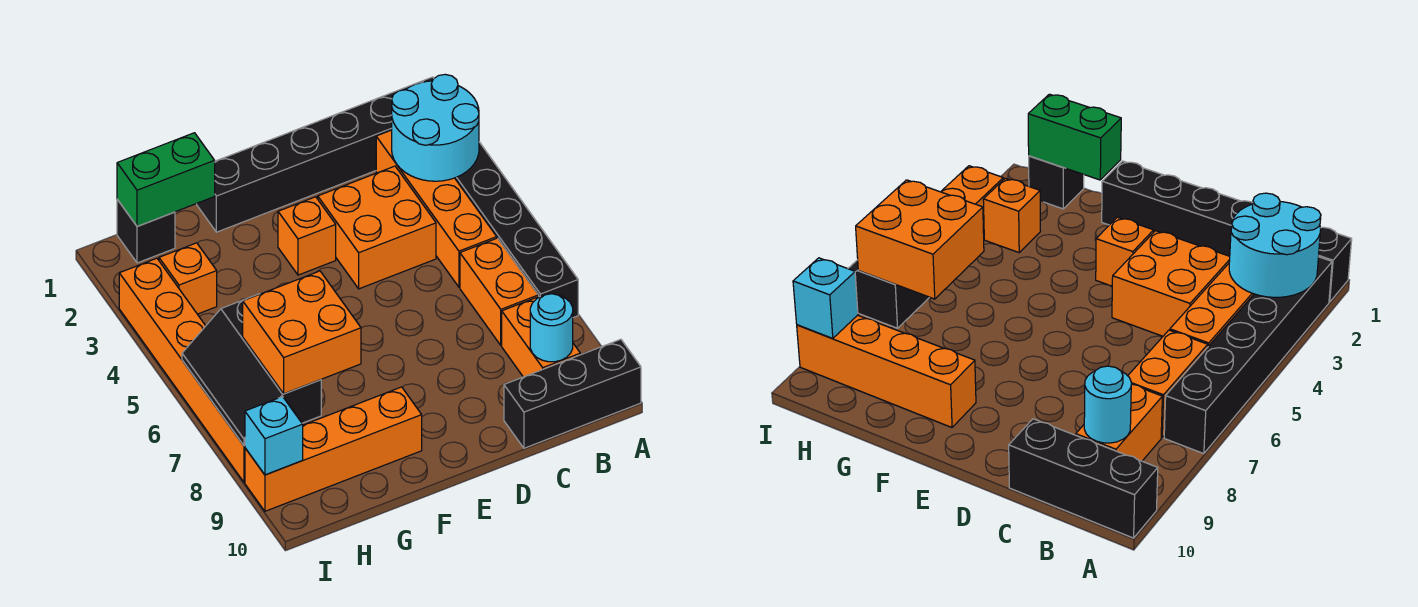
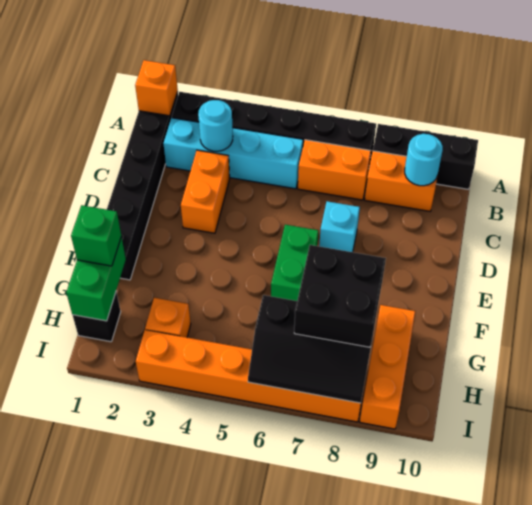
cyan 2x2 round brick [392,74,479,181] -> cyan 1x1 round brick [198,100,233,151]
black 1x3 brick [504,339,641,448] -> black 1x3 brick turned to [373,124,478,189]
orange 1x4 brick [376,130,497,287] -> cyan 1x4 brick [164,118,303,189]
orange 2x2 brick [318,166,436,289] -> orange 1x2 brick [181,150,230,233]
orange 1x1 brick [278,197,336,275] -> orange 1x1 brick moved to [135,60,178,116]
none -> green 1x2 brick [271,225,318,301]
orange 1x4 brick [245,387,422,511] -> orange 1x3 brick [360,305,416,429]
none -> green 1x1 brick [71,205,121,266]
orange 2x2 brick [243,271,361,394] -> black 2x2 brick [294,245,386,347]
cyan 1x1 brick [245,397,303,475] -> cyan 1x1 brick moved to [319,201,360,252]

